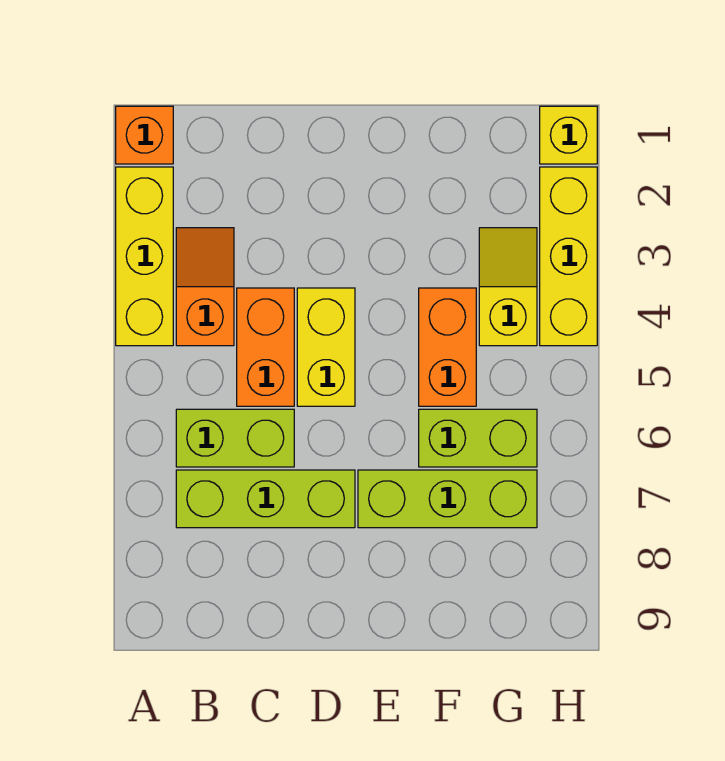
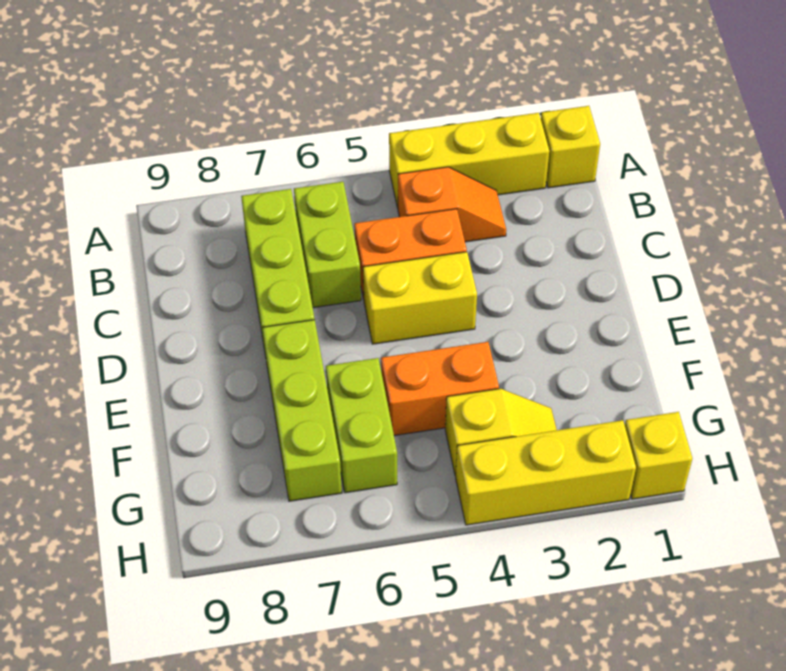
orange 1x1 brick [116,106,173,164] -> yellow 1x1 brick [541,106,600,188]

